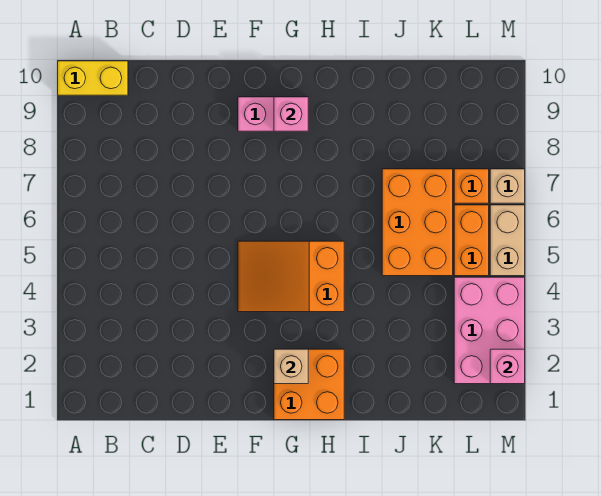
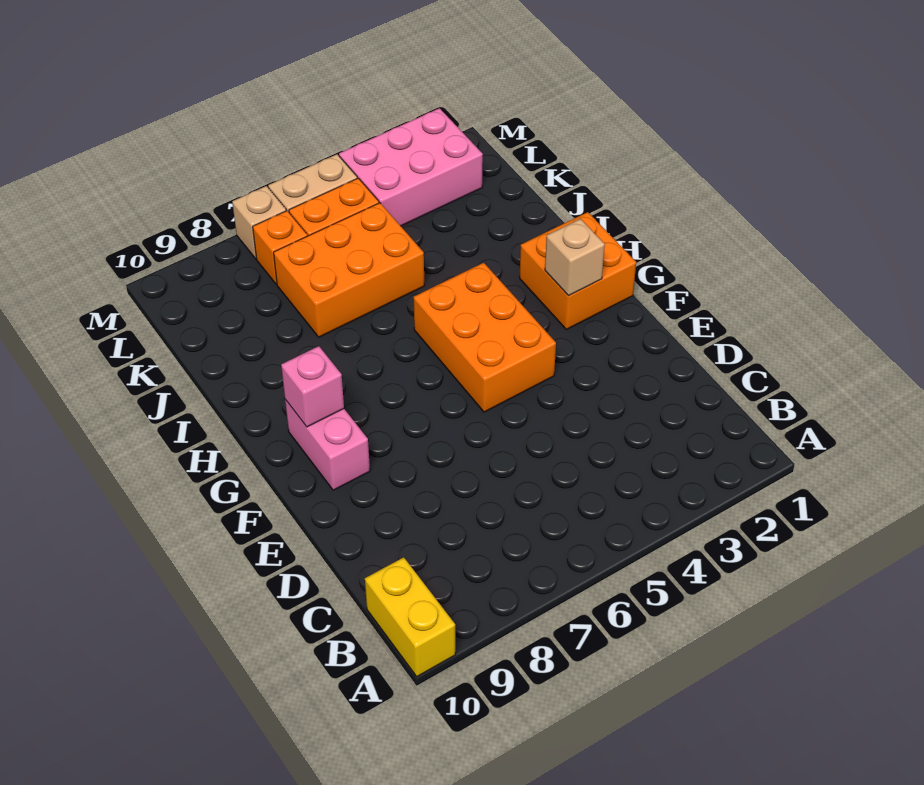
orange 2x3 slope [238,241,344,312] -> orange 2x3 brick [414,263,556,412]
pink 1x1 brick [490,349,525,384] -> none

